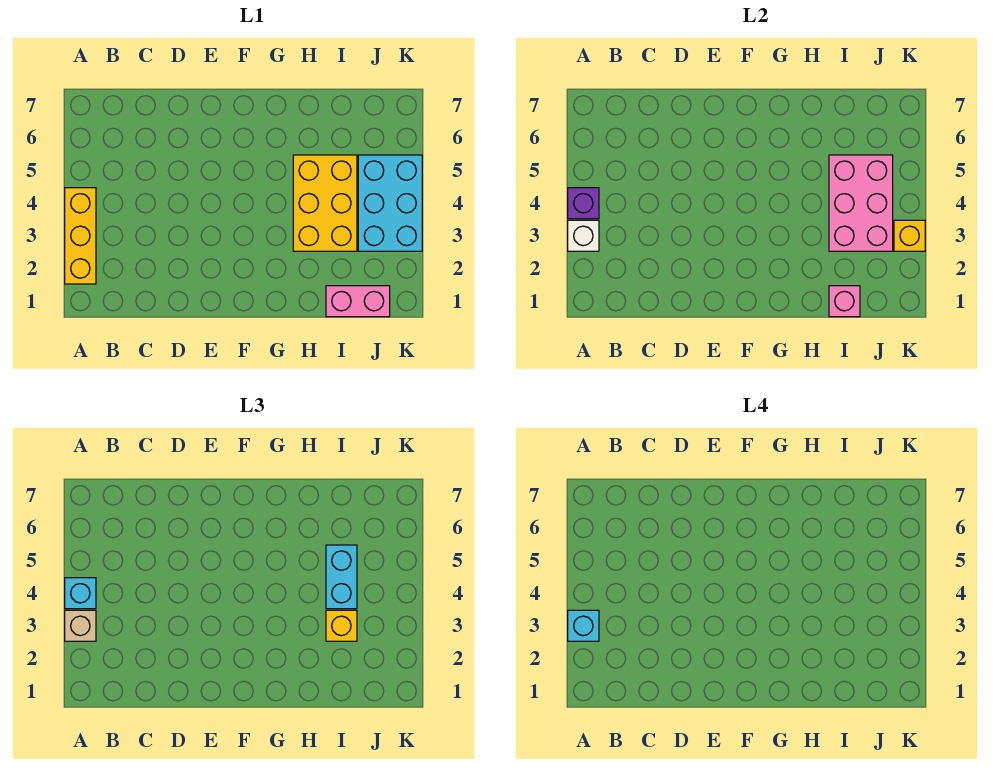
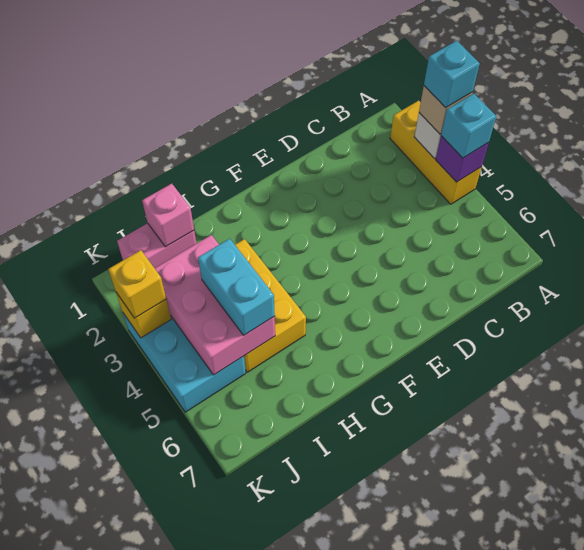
yellow 1x1 brick [326,610,357,641] -> yellow 1x1 brick moved to [108,250,166,318]

